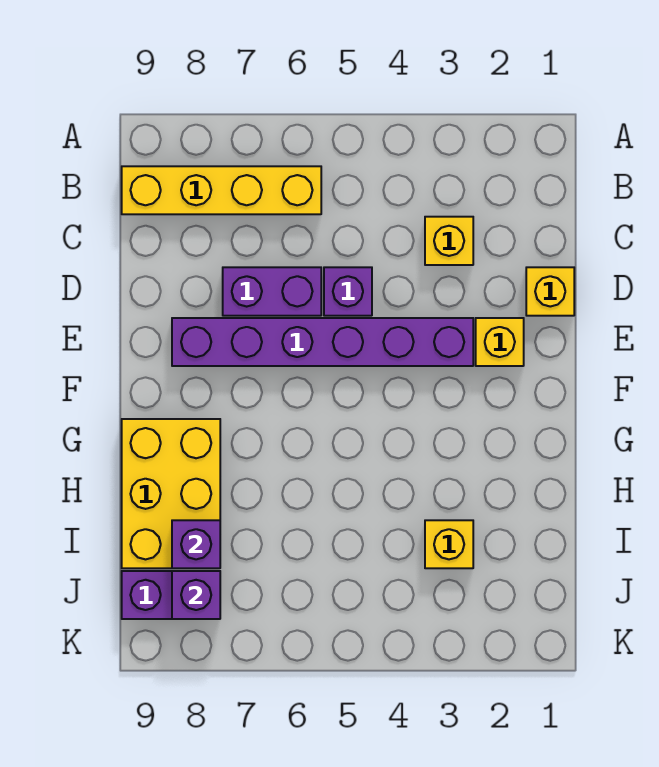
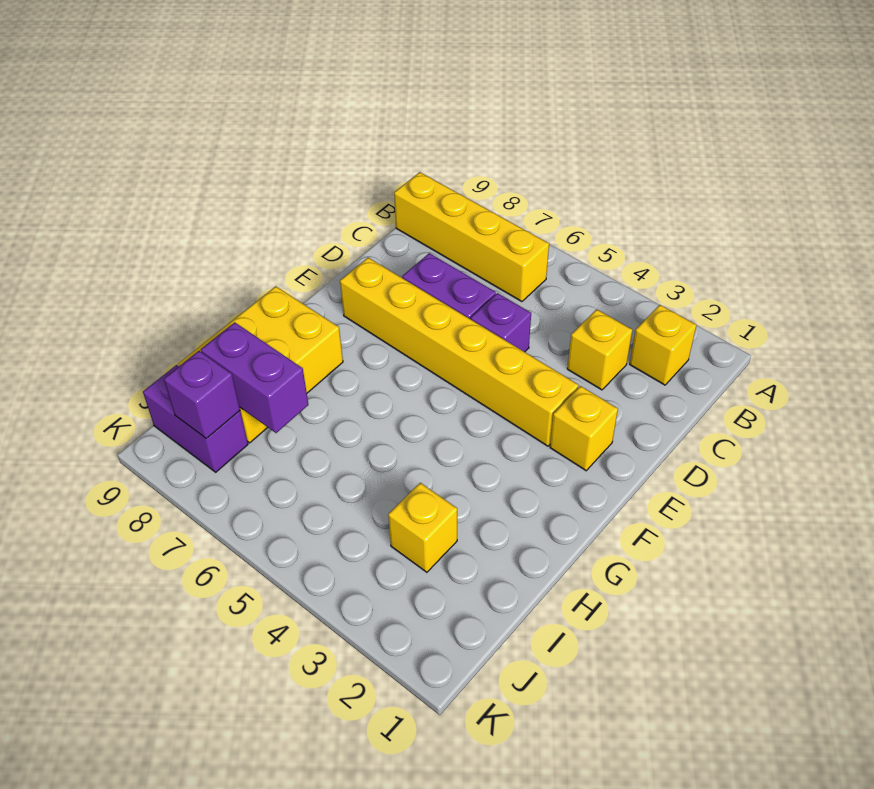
yellow 1x1 brick [526,267,574,316] -> yellow 1x1 brick moved to [630,305,697,385]
purple 1x6 brick [172,318,473,366] -> yellow 1x6 brick [340,258,579,446]
purple 1x1 brick [172,520,220,568] -> purple 1x2 brick [201,322,308,433]

